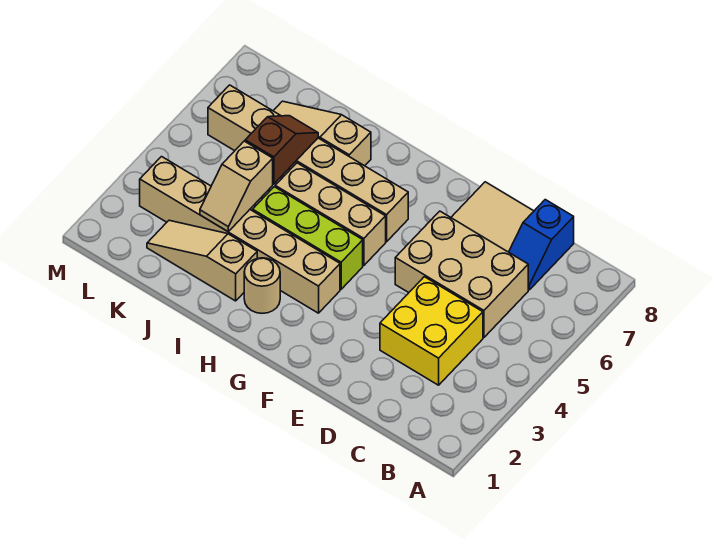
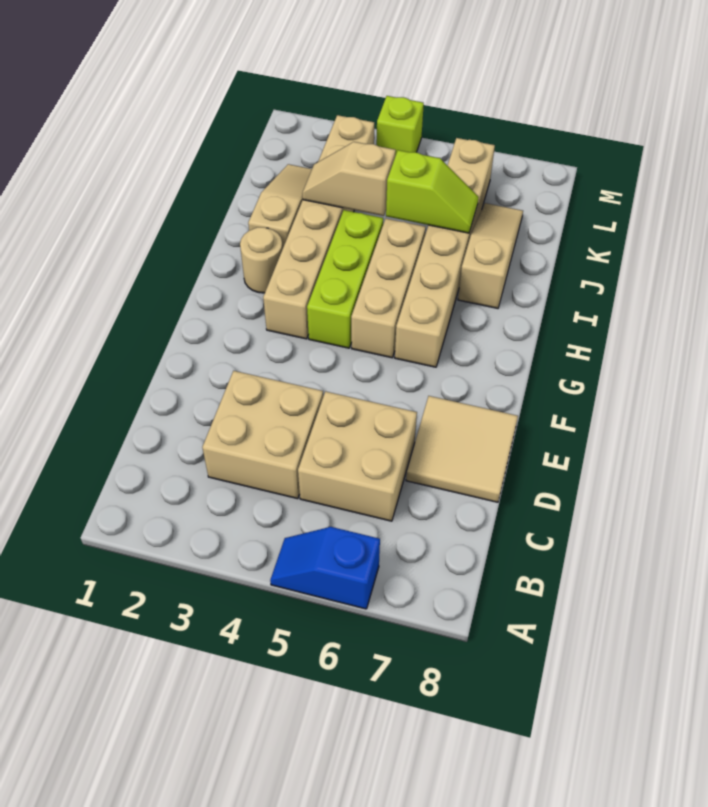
yellow 2x2 brick [380,277,483,385] -> tan 2x2 brick [202,371,323,499]
tan 2x3 brick [395,211,528,338] -> tan 2x2 brick [298,391,417,521]
blue 1x2 slope [509,200,574,290] -> blue 1x2 slope moved to [270,527,380,609]
brown 1x2 slope [245,116,318,184] -> lime 1x2 slope [386,150,479,233]
none -> lime 1x1 brick [376,96,424,156]

